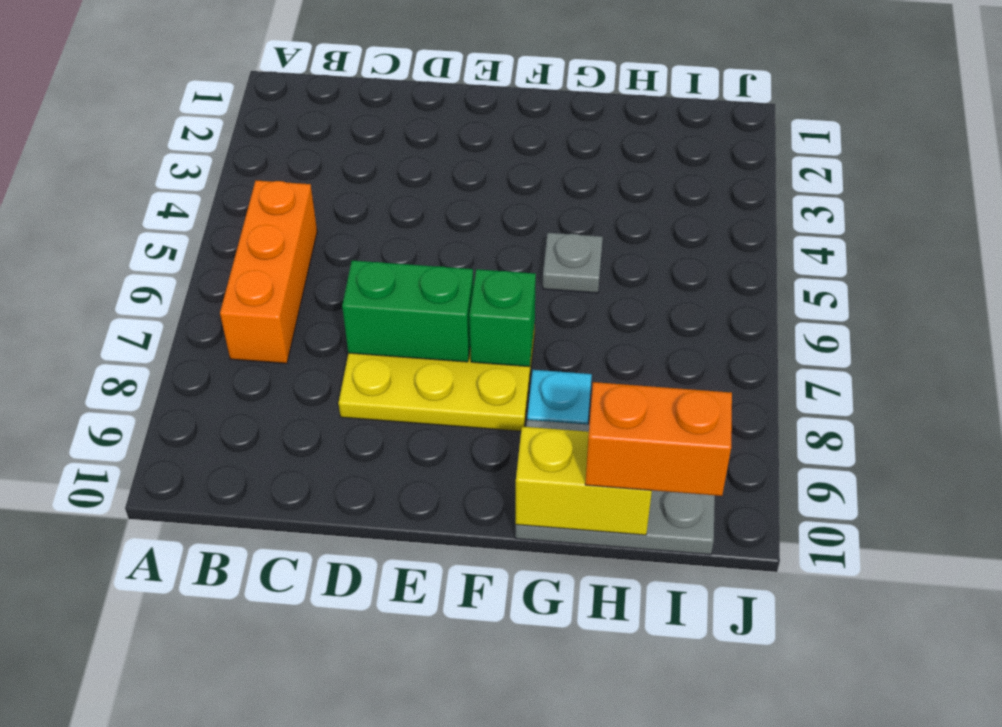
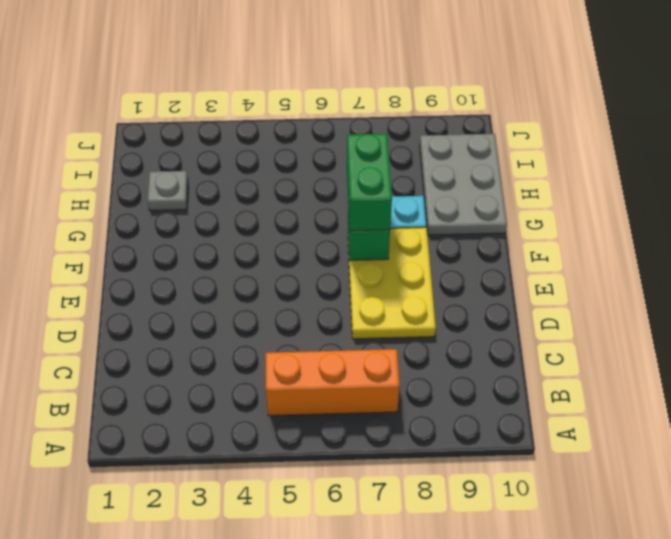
green 1x2 brick [342,261,474,362] -> green 1x2 brick moved to [347,134,392,231]
grey 1x1 plate [543,233,603,293] -> grey 1x1 plate moved to [147,171,188,210]
yellow 1x2 brick [516,427,652,535] -> none
orange 1x2 brick [585,382,732,496] -> none

